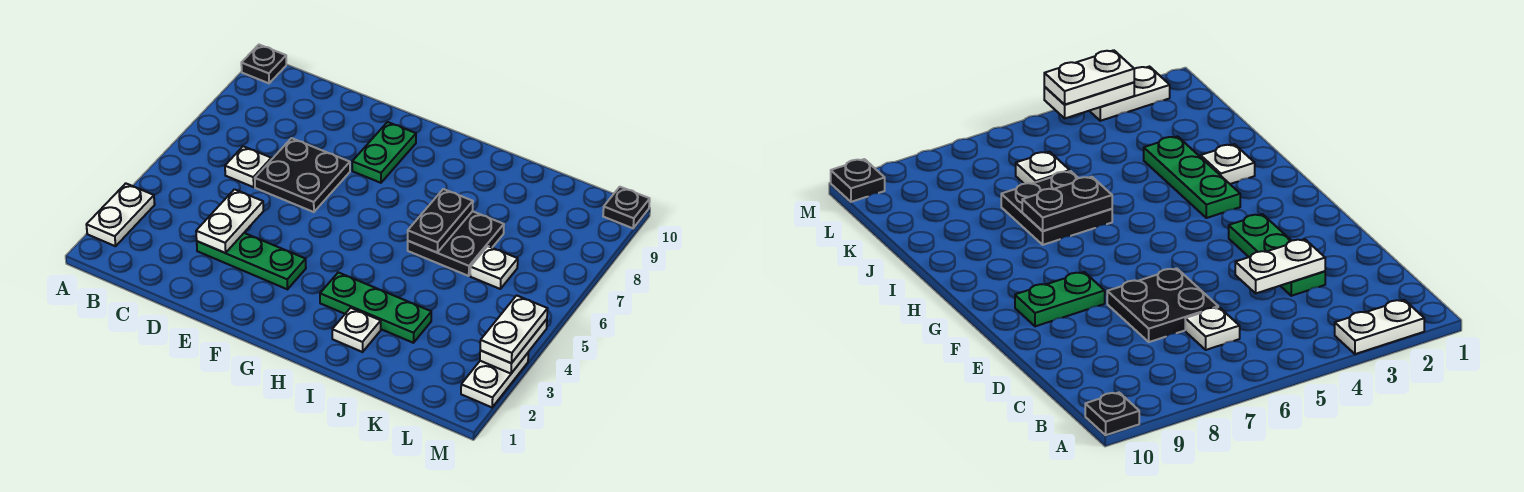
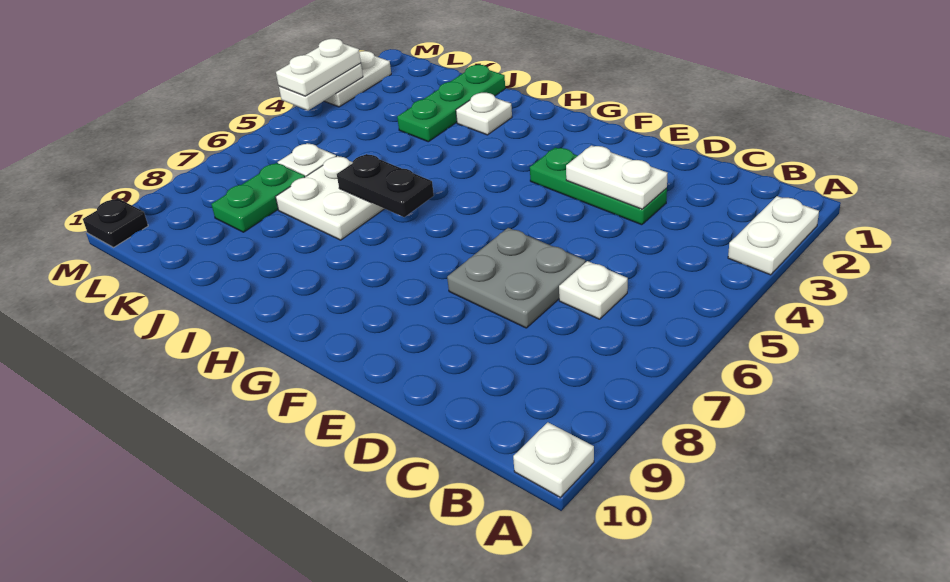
black 1x1 plate [241,45,286,83] -> white 1x1 plate [513,422,594,497]
white 1x2 plate [196,189,263,253] -> white 1x2 plate turned to [566,145,668,209]
black 2x2 plate [255,138,350,212] -> grey 2x2 plate [447,228,585,328]
green 1x2 plate [352,122,416,183] -> green 1x2 plate moved to [211,163,305,232]
green 1x3 plate [320,272,431,343] -> green 1x3 plate turned to [397,65,505,142]
black 2x2 plate [408,211,504,276] -> white 2x2 plate [276,156,384,240]
black 1x2 plate [408,189,473,252] -> black 1x2 plate turned to [337,154,434,217]

